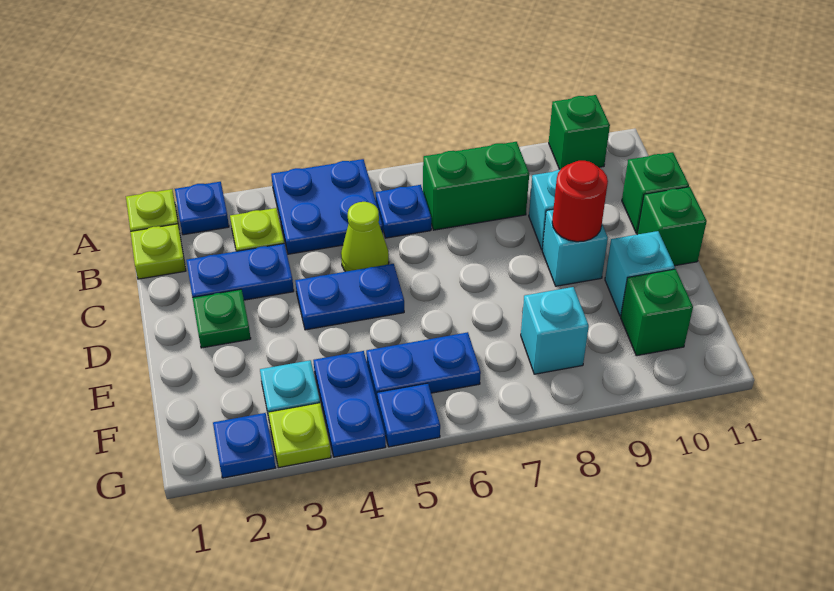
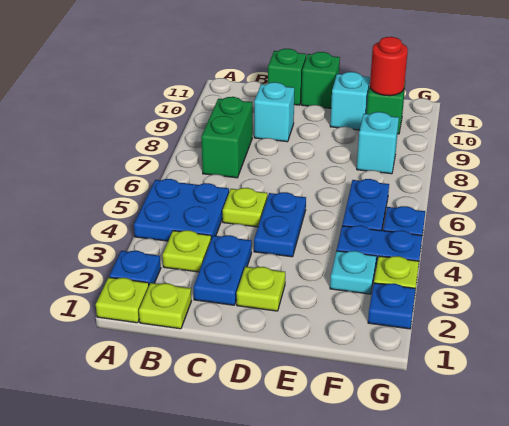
green 1x1 brick [549,95,610,170] -> none
blue 1x1 plate [376,185,431,238] -> none
lime 1x1 cone [341,202,389,272] -> lime 1x1 plate [223,188,267,227]
green 1x1 plate [193,289,251,348] -> lime 1x1 plate [237,267,285,311]
cyan 1x1 brick [542,209,608,286] -> none
red 1x1 round brick [552,161,608,242] -> red 1x1 round brick moved to [370,37,408,96]

